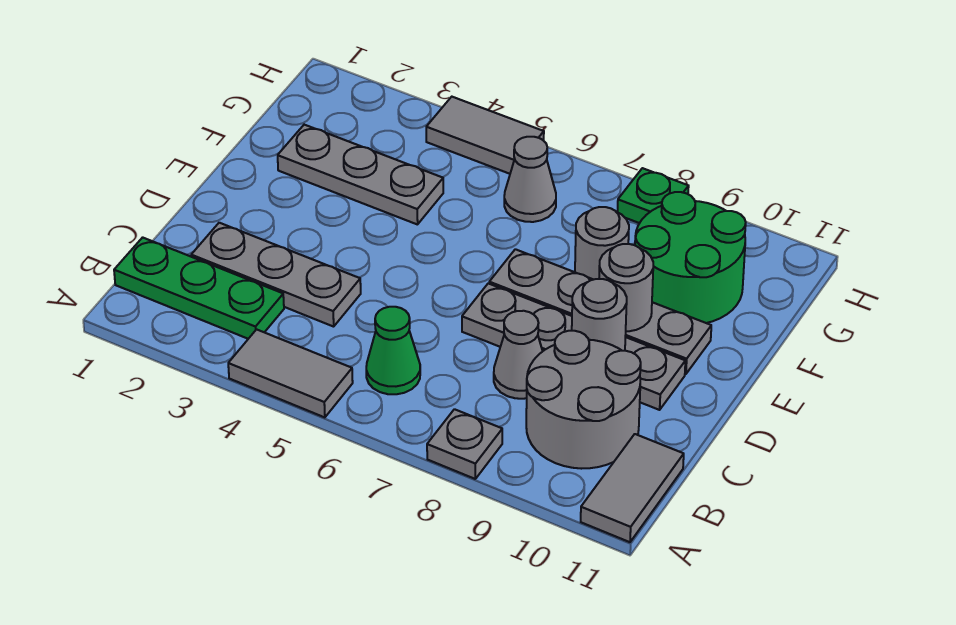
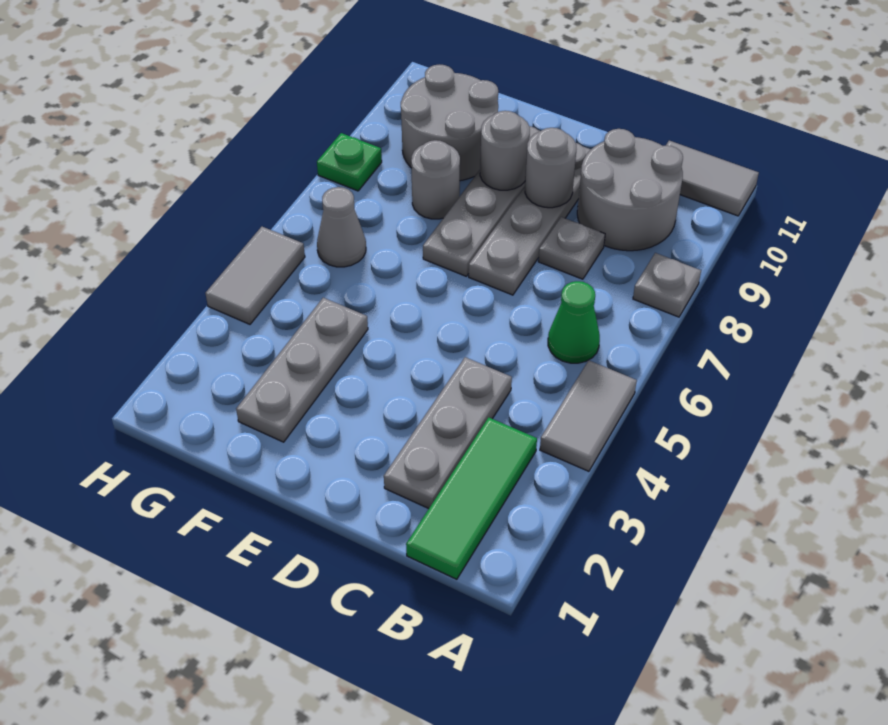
green 1x3 plate [114,237,284,339] -> green 1x3 tile [406,417,537,579]
grey 1x1 cone [494,311,543,399] -> grey 1x1 plate [538,217,605,279]
green 2x2 round brick [635,192,746,323] -> grey 2x2 round brick [401,64,498,181]

